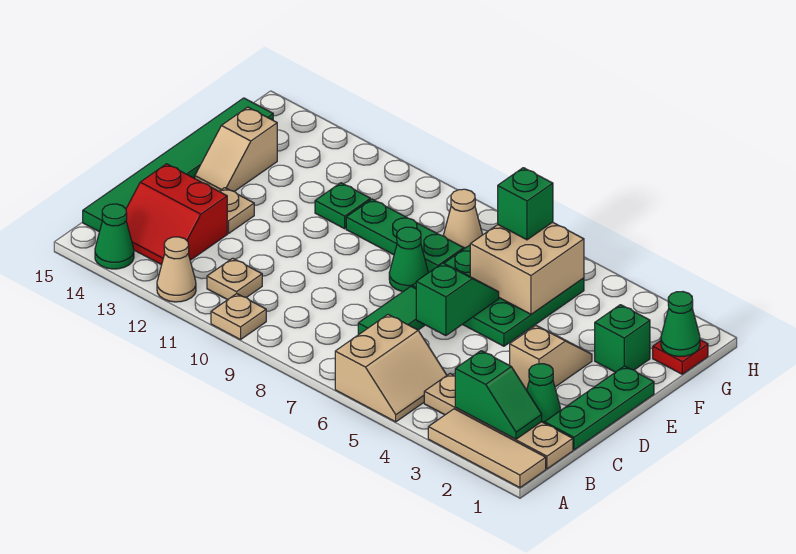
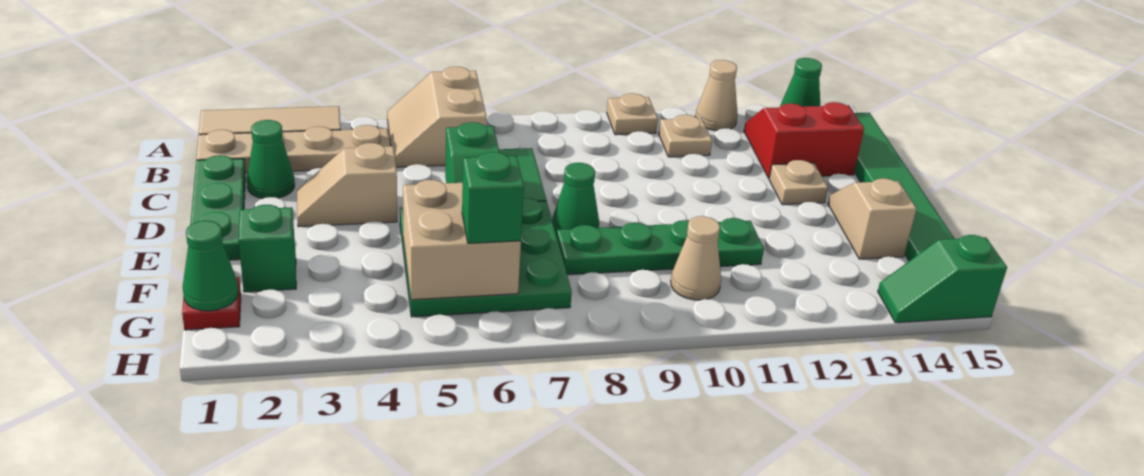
green 1x2 slope [455,351,542,439] -> green 1x2 slope moved to [878,235,1007,323]
tan 1x2 slope [510,326,592,390] -> tan 1x2 slope turned to [297,143,397,227]
tan 1x1 cone [444,189,482,249] -> tan 1x1 cone moved to [671,216,721,300]

